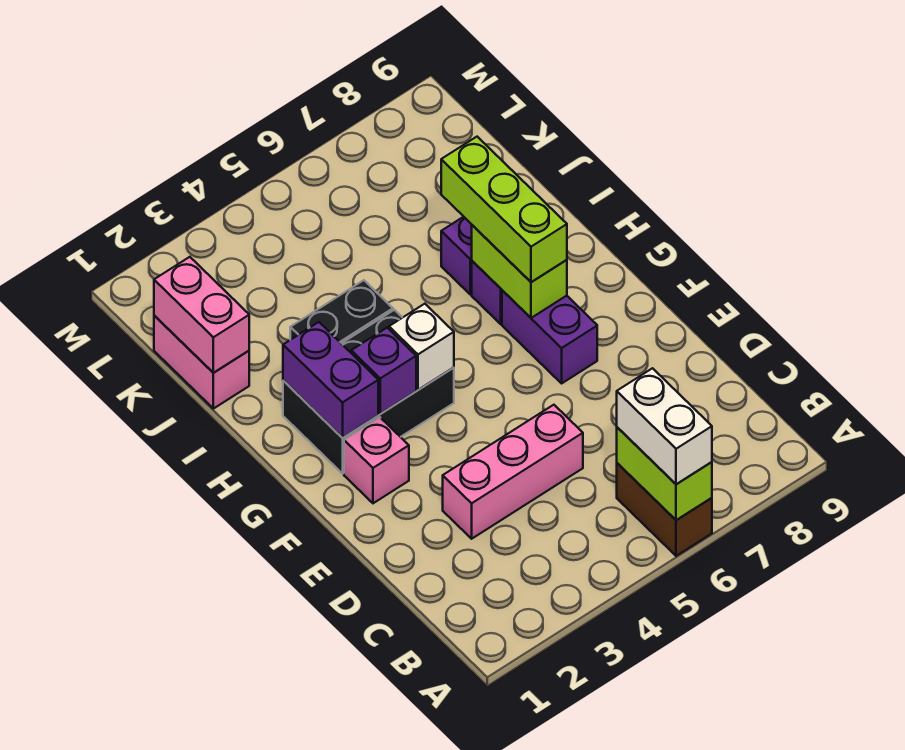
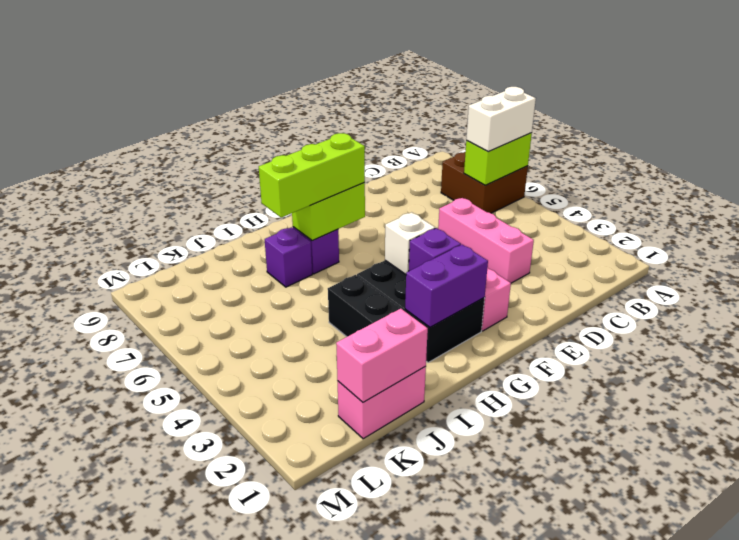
brown 1x2 brick [617,463,712,556] -> brown 2x2 brick [441,152,528,213]
purple 1x2 brick [502,291,597,383] -> none

